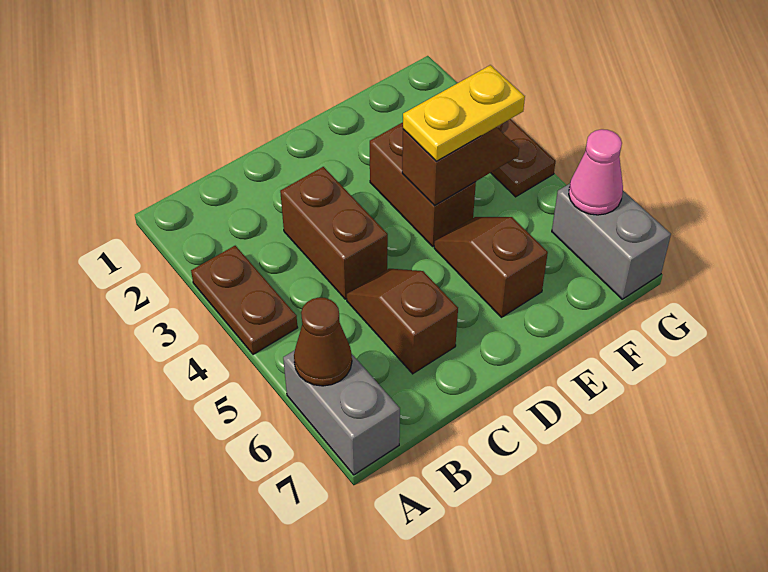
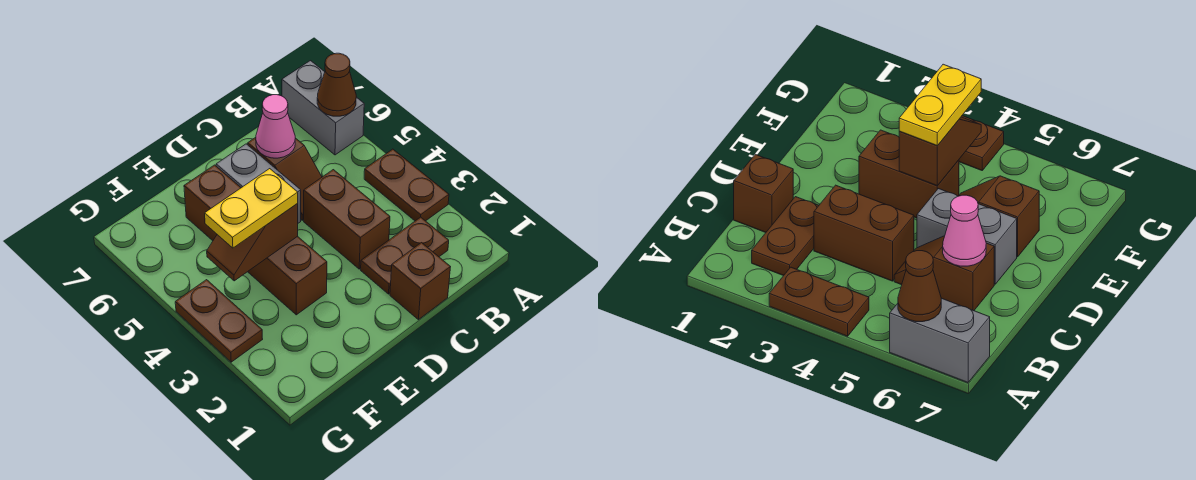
none -> brown 1x2 plate [361,217,449,294]
none -> brown 1x1 brick [390,243,450,320]
grey 1x2 brick [552,184,671,299] -> grey 1x2 brick moved to [216,144,301,223]
pink 1x1 cone [569,129,623,215] -> pink 1x1 cone moved to [256,95,295,158]

